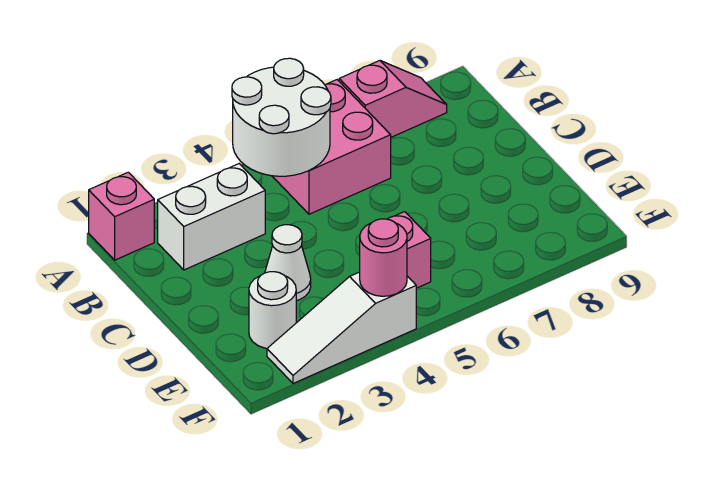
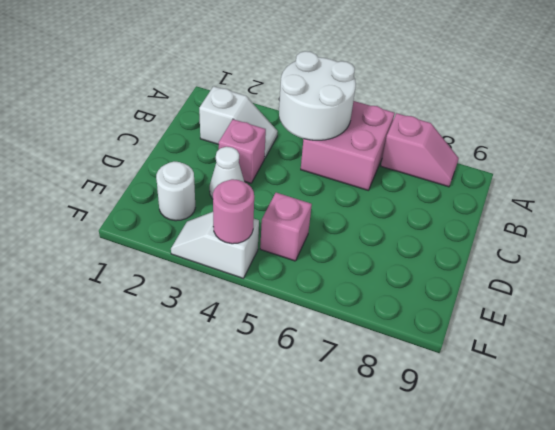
pink 1x1 brick [89,172,154,260] -> pink 1x1 brick moved to [219,119,266,183]
white 1x2 brick [158,164,265,270] -> white 1x2 slope [199,86,278,159]
white 1x3 slope [267,272,416,383] -> white 1x2 slope [171,212,259,278]

